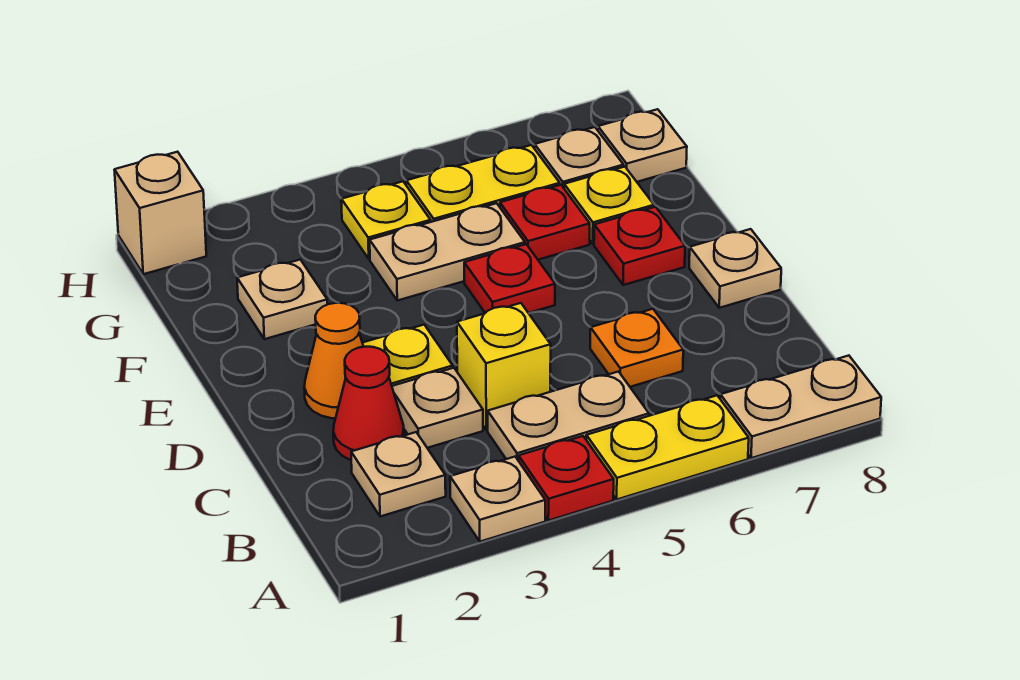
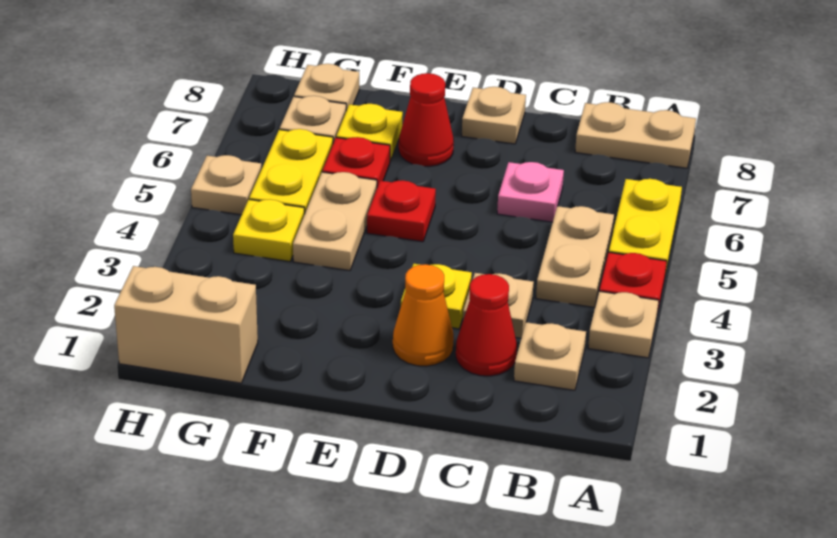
tan 1x2 plate [720,356,881,458] -> tan 1x2 plate turned to [575,102,696,168]
yellow 1x1 brick [457,303,551,430] -> none
orange 1x1 plate [590,309,683,387] -> pink 1x1 plate [497,162,564,222]
red 1x1 plate [594,207,685,285] -> red 1x1 cone [399,73,454,166]
tan 1x1 plate [237,260,327,339] -> tan 1x1 plate moved to [191,155,261,215]
tan 1x1 brick [115,152,206,274] -> tan 1x2 brick [114,266,258,383]

